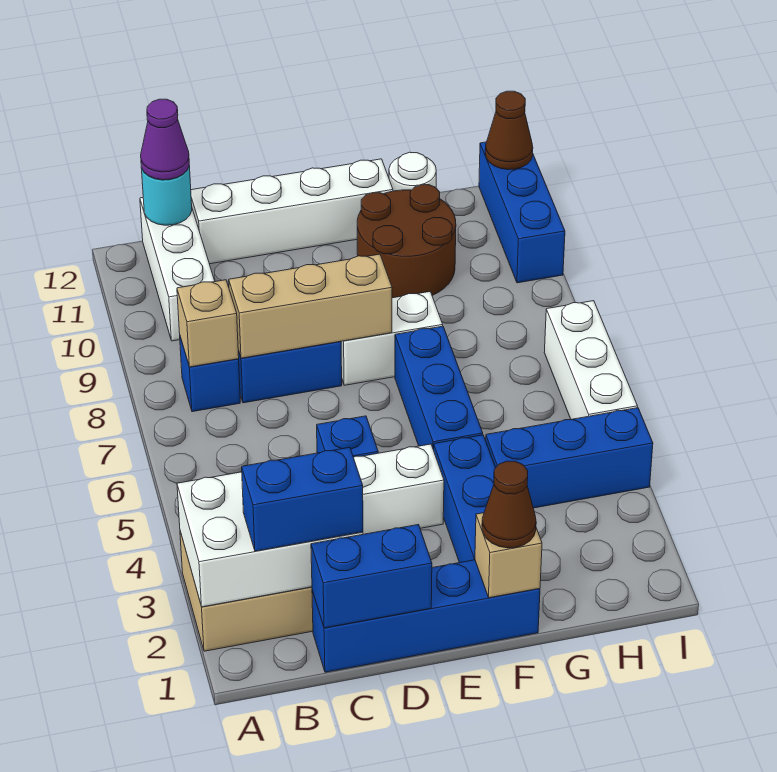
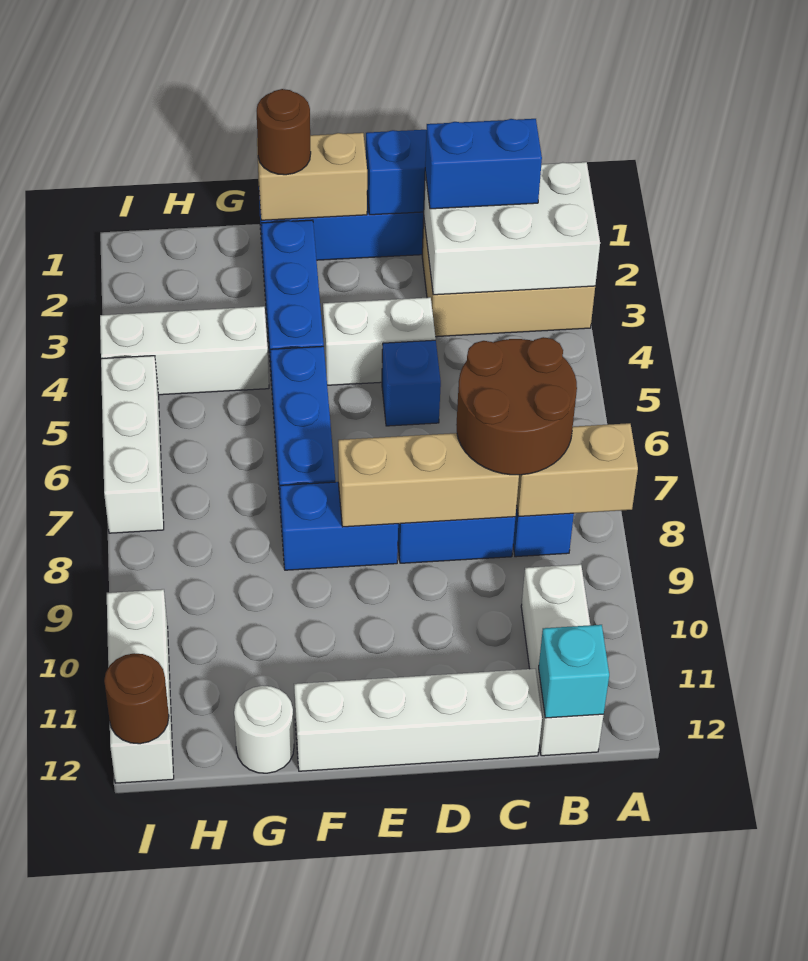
tan 1x1 brick [177,280,239,367] -> tan 1x2 brick [517,423,638,516]
cyan 1x1 round brick [142,166,192,225] -> cyan 1x1 brick [539,625,609,718]
purple 1x1 cone [141,99,189,180] -> none
white 1x2 brick [341,292,443,385] -> blue 1x2 brick [280,482,398,570]
tan 1x1 brick [475,513,542,598] -> tan 1x2 brick [257,133,367,220]
brown 1x1 cone [482,461,536,548] -> brown 1x1 round brick [257,89,311,175]
brown 2x2 round brick [357,185,456,298] -> brown 2x2 round brick moved to [456,337,577,475]
blue 1x3 brick [486,408,653,508] -> white 1x3 brick [100,306,269,395]
blue 1x3 brick [479,142,565,283] -> white 1x3 brick [107,589,174,783]
brown 1x1 cone [485,91,533,170] -> brown 1x1 round brick [104,653,169,744]

